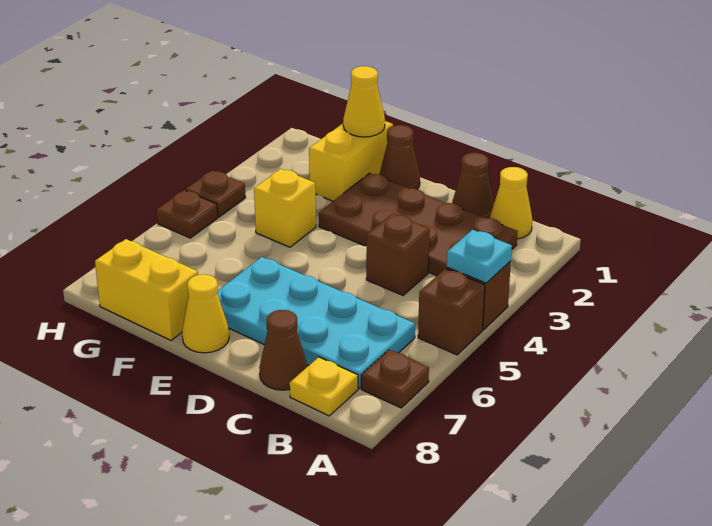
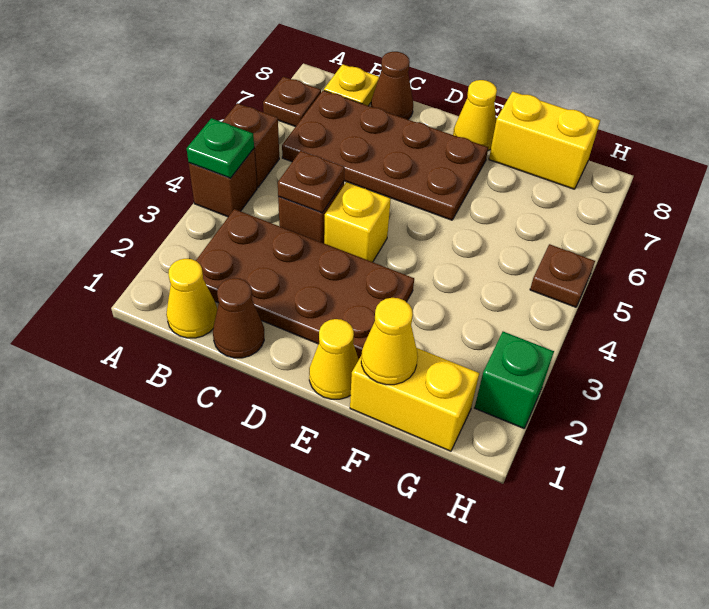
cyan 1x1 plate [447,230,512,283] -> green 1x1 plate [187,118,254,178]
cyan 2x4 plate [217,257,415,388] -> brown 2x4 plate [282,90,488,220]
brown 1x1 cone [379,125,420,189] -> yellow 1x1 cone [309,319,359,399]
yellow 1x2 brick [309,121,393,201] -> yellow 1x2 brick turned to [350,348,479,451]
yellow 1x1 brick [254,169,316,247] -> yellow 1x1 brick moved to [324,182,391,262]
none -> green 1x1 brick [475,332,554,428]
brown 1x1 plate [186,170,246,217] -> brown 1x1 plate moved to [278,151,345,213]

